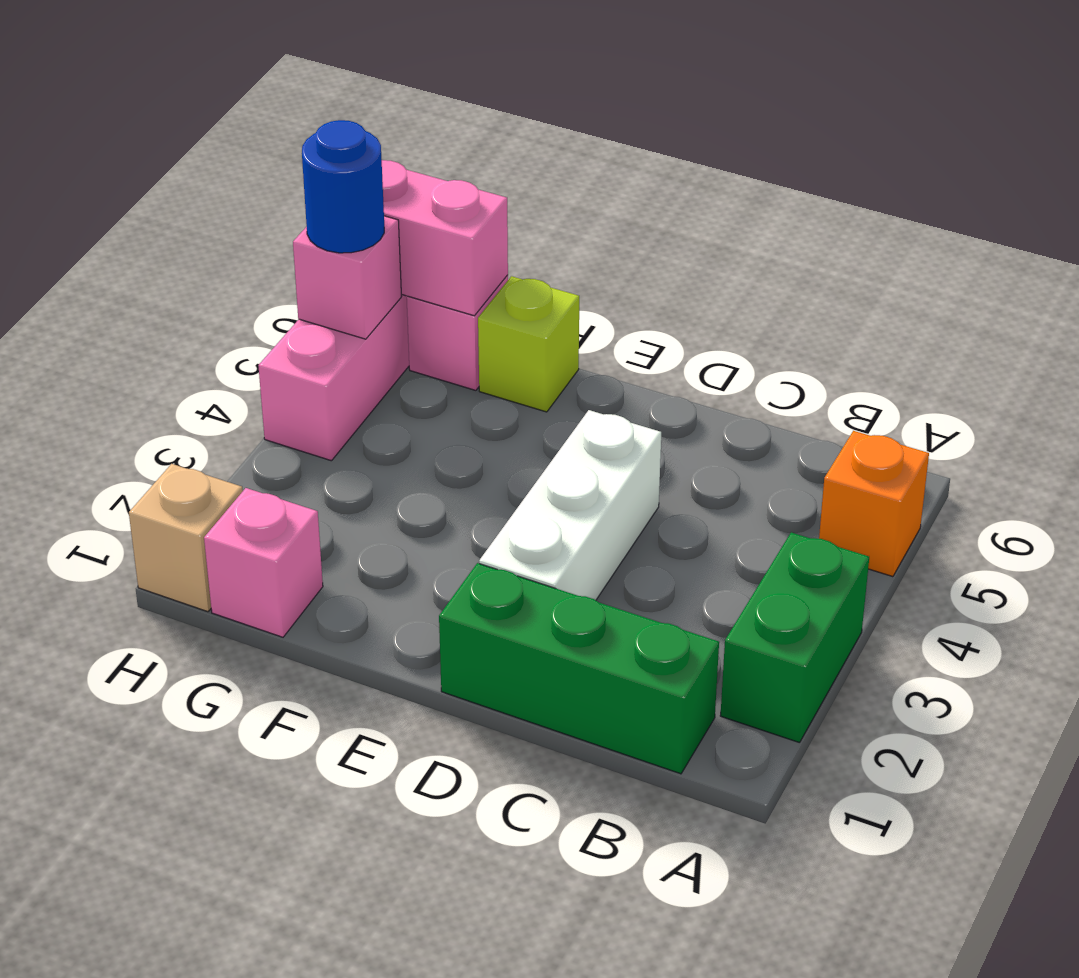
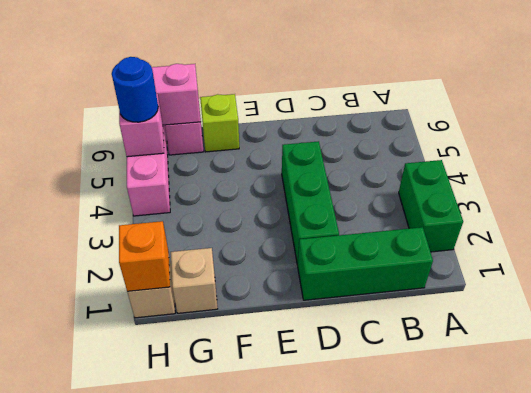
orange 1x1 brick [819,431,929,577] -> orange 1x1 brick moved to [119,221,170,292]
white 1x3 brick [479,410,661,600] -> green 1x3 brick [282,141,339,265]
pink 1x1 brick [204,488,323,637] -> tan 1x1 brick [171,248,218,313]

